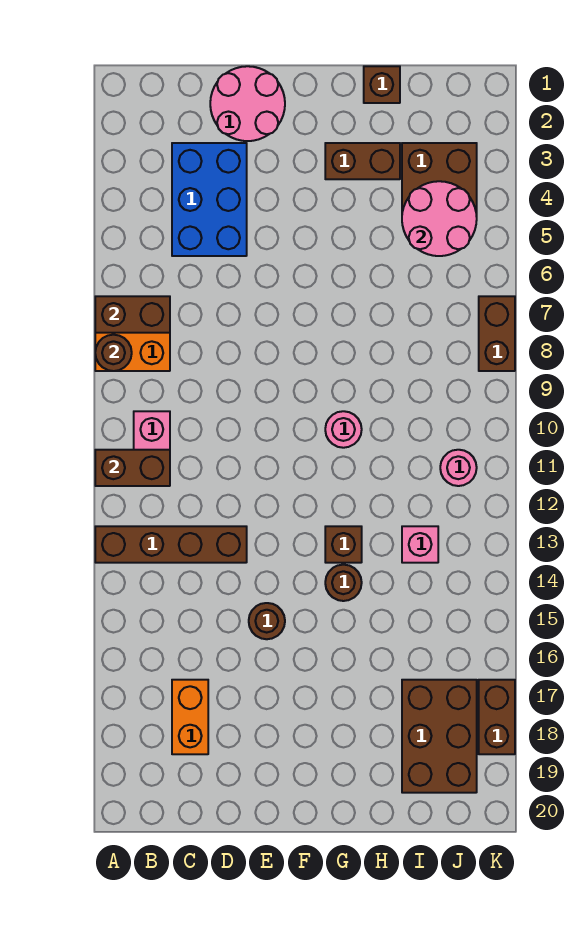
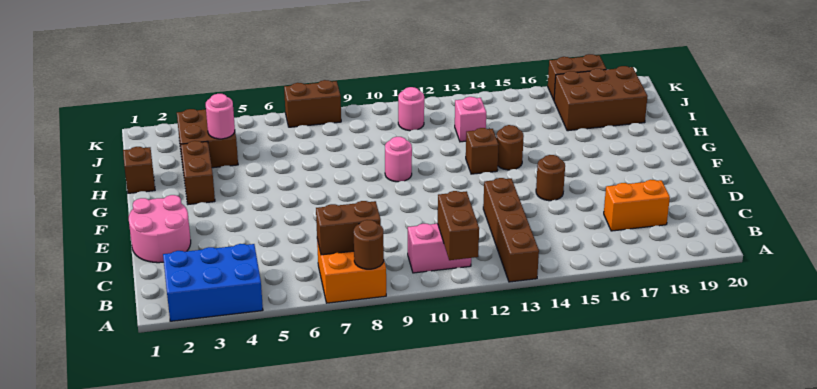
brown 1x2 brick [95,296,170,333] -> brown 1x2 brick turned to [316,201,381,255]
blue 2x3 brick [172,143,247,256] -> blue 2x3 brick moved to [163,244,263,321]
pink 2x2 round brick [402,181,477,256] -> pink 1x1 round brick [206,94,235,139]

